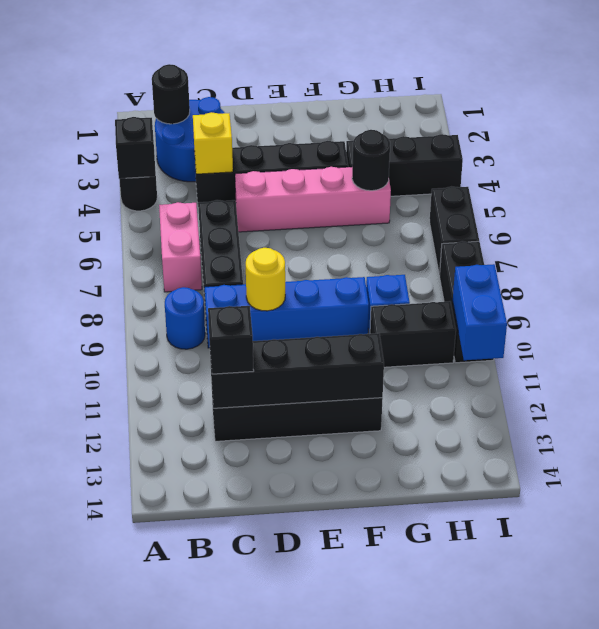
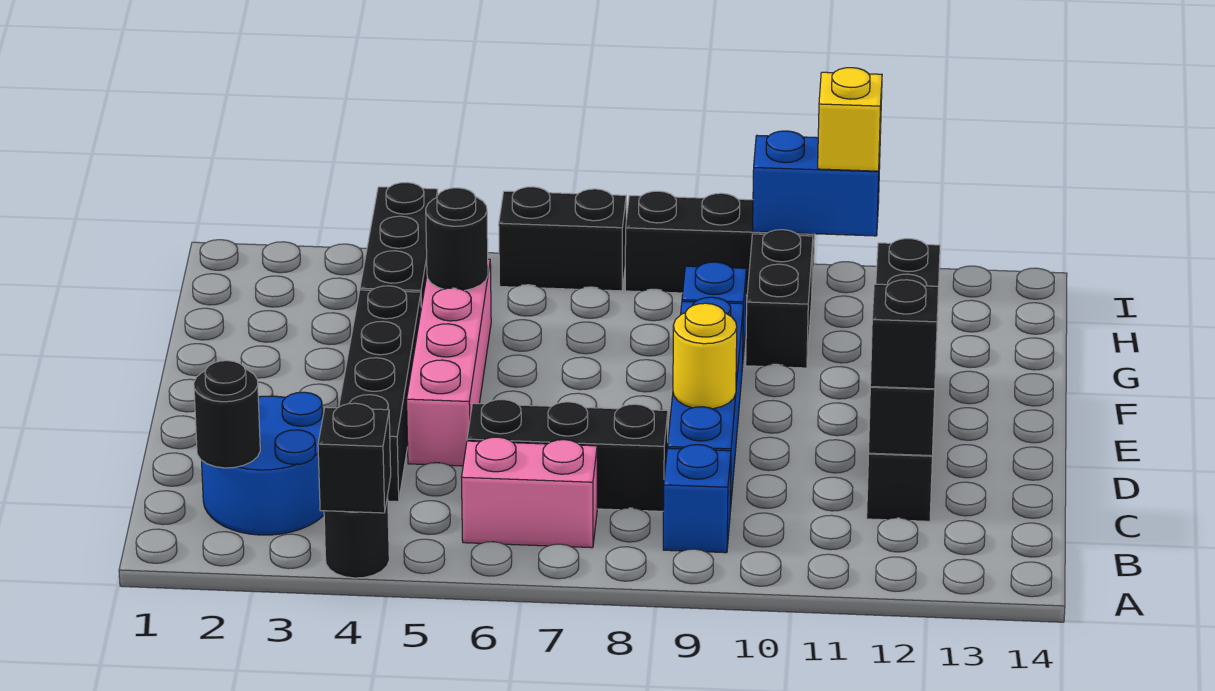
blue 1x1 round brick [165,287,205,349] -> blue 1x1 brick [663,445,731,553]
yellow 1x1 brick [193,112,233,174] -> yellow 1x1 brick moved to [818,68,882,171]

